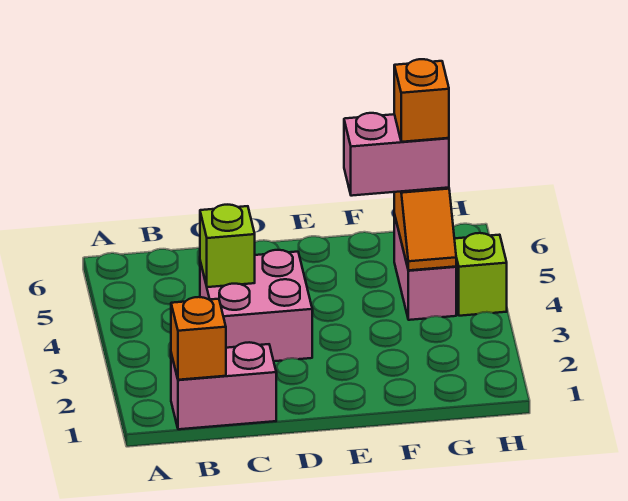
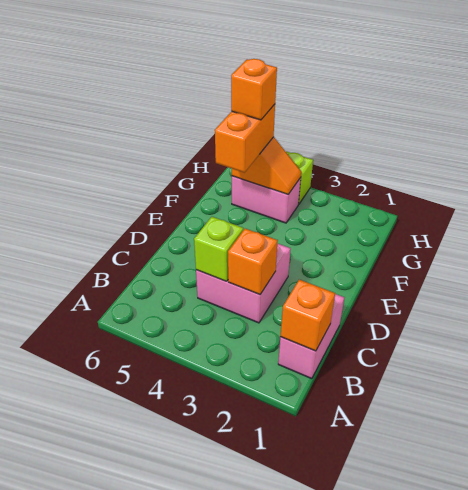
none -> orange 1x1 brick [228,229,278,295]
pink 1x2 brick [344,113,449,196] -> orange 1x2 brick [215,104,275,173]

